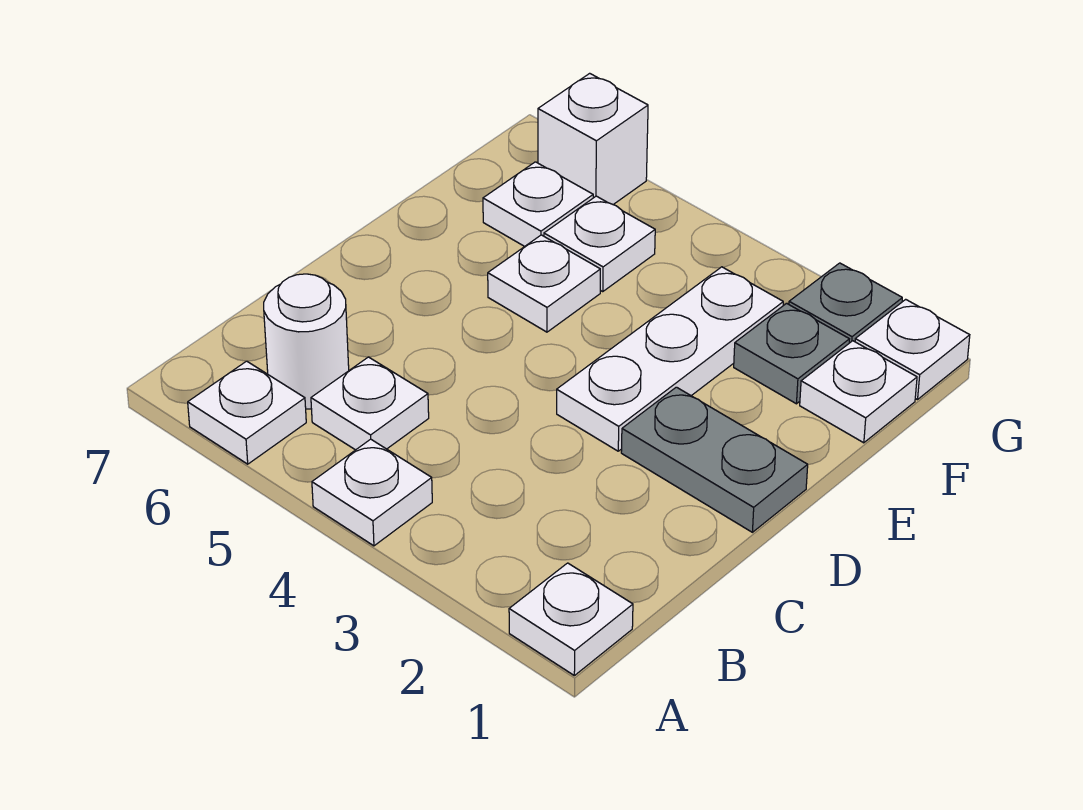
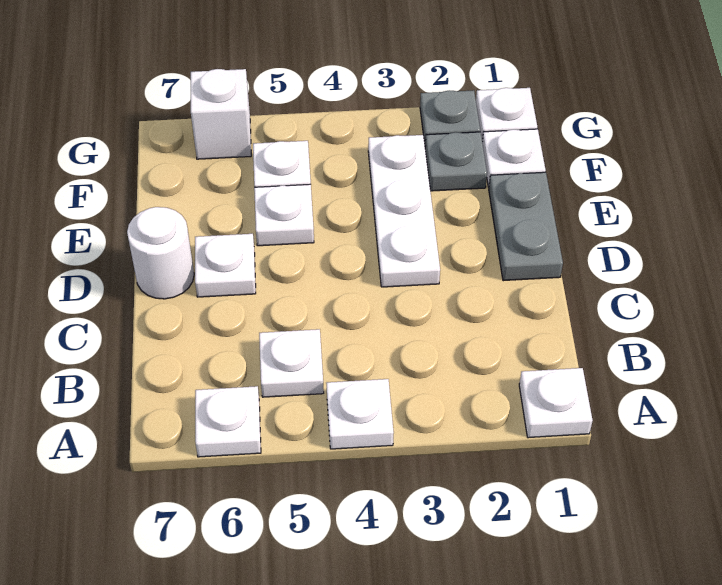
white 1x1 round brick [264,274,349,409] -> white 1x1 round brick moved to [127,207,194,299]
grey 1x2 plate [621,387,808,532] -> grey 1x2 plate turned to [489,172,563,281]
white 1x1 plate [483,162,593,246] -> white 1x1 plate moved to [195,234,256,297]

